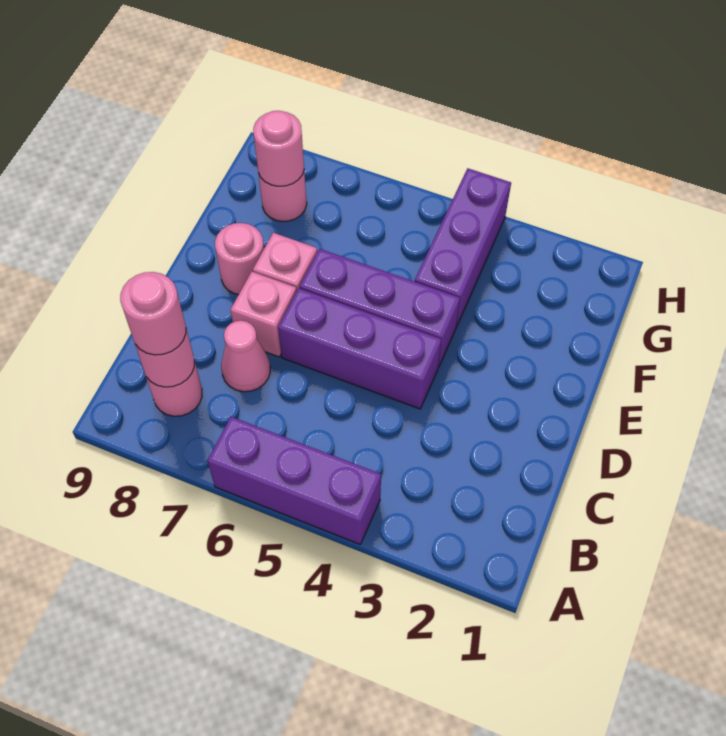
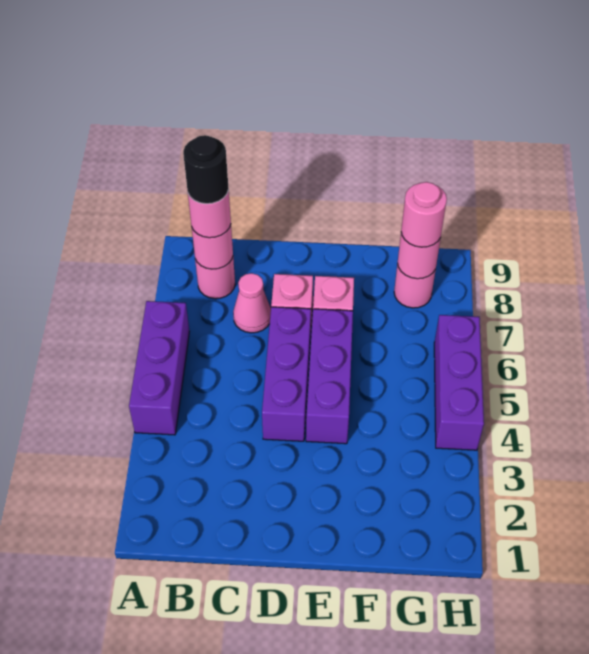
none -> black 1x1 round brick [183,135,229,204]
pink 1x1 round brick [215,223,264,295] -> pink 1x1 round brick moved to [401,182,447,247]
purple 1x3 brick [415,168,511,327] -> purple 1x3 brick turned to [434,315,484,450]

